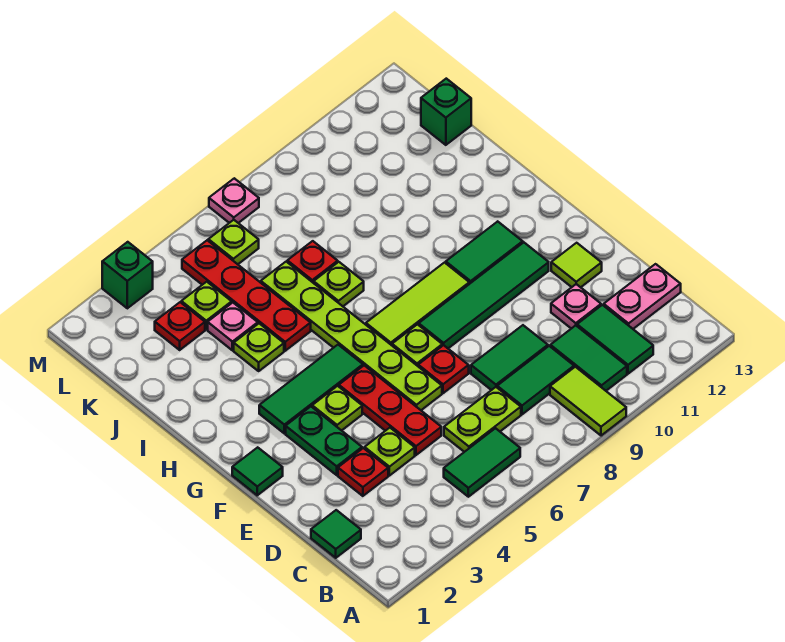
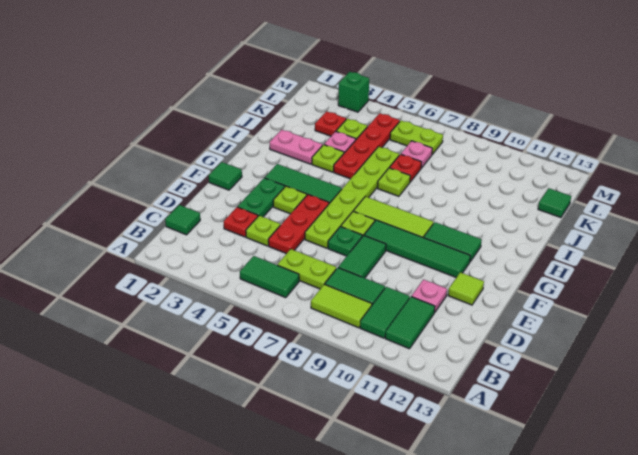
lime 1x2 tile [550,367,626,436] -> lime 1x2 tile turned to [311,284,372,328]
pink 1x2 plate [604,264,681,329] -> pink 1x2 plate moved to [270,130,323,164]
green 1x2 tile [471,325,548,390] -> green 1x2 tile turned to [338,235,386,278]
red 1x1 plate [418,345,469,393] -> green 1x1 plate [328,227,362,256]
green 1x1 brick [421,79,471,145] -> green 1x1 tile [538,188,571,217]
lime 1x1 plate [208,220,259,264] -> lime 1x2 plate [390,121,443,154]
pink 1x1 plate [209,178,259,223] -> pink 1x1 plate moved to [401,141,432,168]

